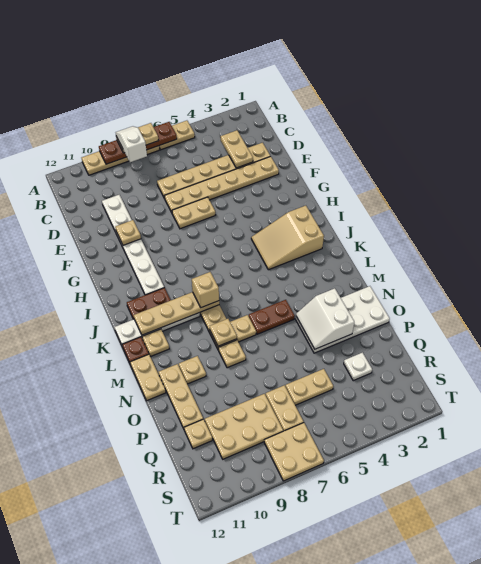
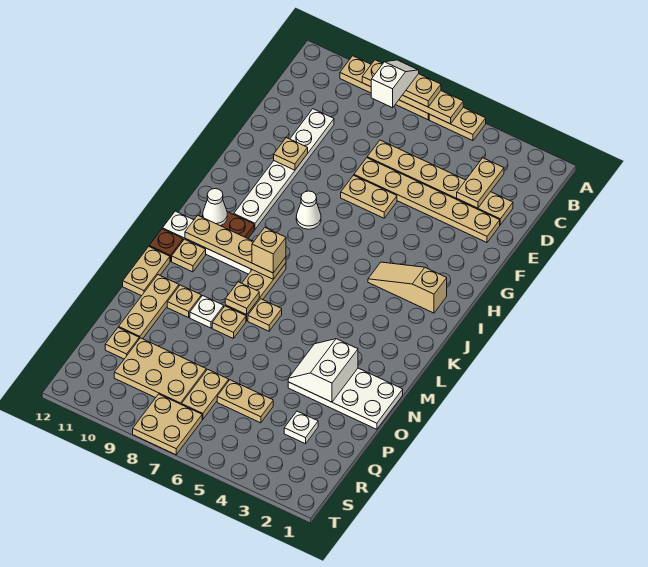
brown 1x4 plate [99,122,177,164] -> tan 1x4 plate [362,60,463,124]
none -> white 1x1 cone [296,191,321,229]
tan 2x3 slope [251,206,324,270] -> tan 1x3 slope [368,262,447,313]
none -> white 1x1 cone [203,189,227,226]
brown 1x2 plate [249,300,295,334] -> none
none -> white 1x1 plate [190,296,224,328]

